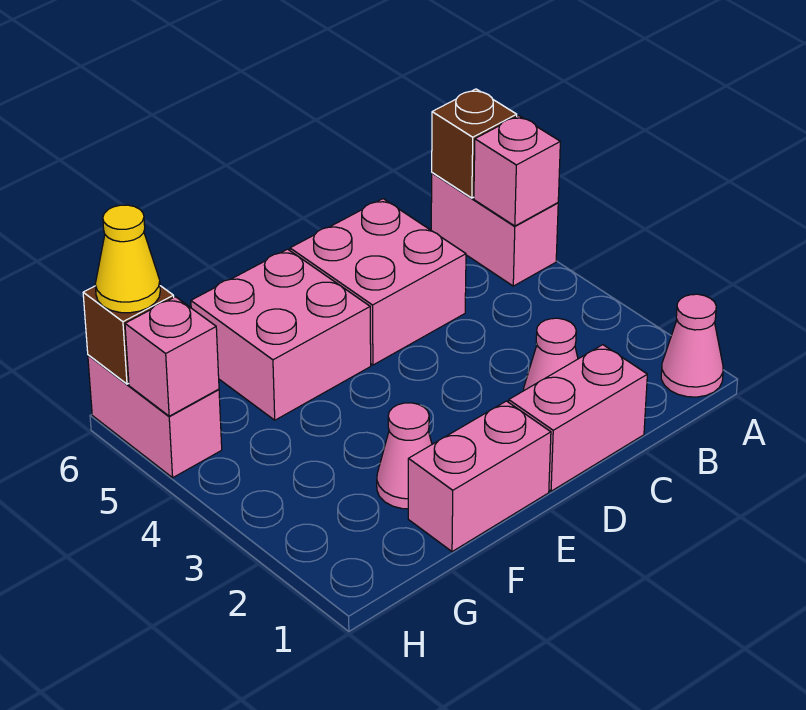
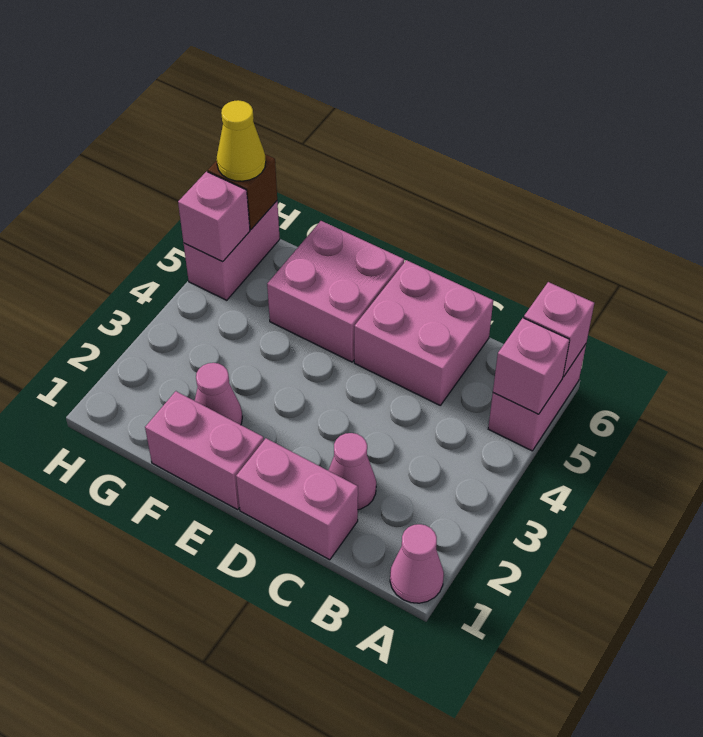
brown 1x1 brick [432,89,517,198] -> pink 1x1 brick [524,282,594,377]

